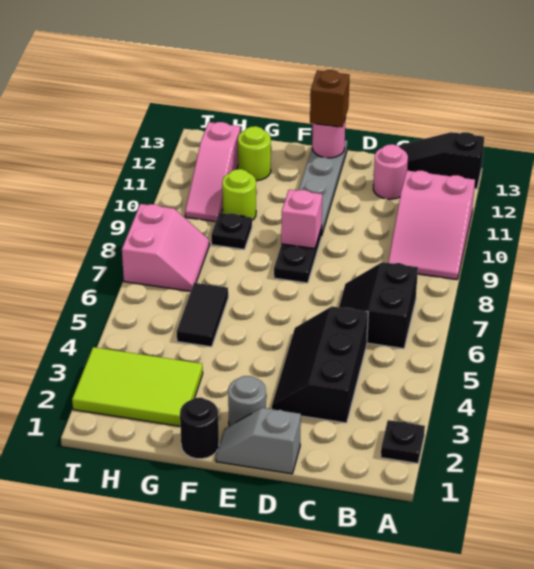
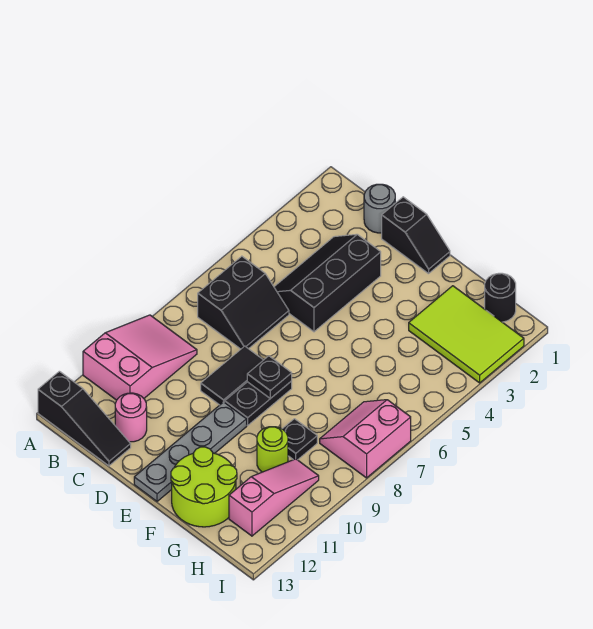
black 1x1 plate [381,420,425,463] -> black 1x1 plate moved to [247,356,292,398]
black 2x3 slope [272,306,368,423] -> black 2x3 slope turned to [274,234,381,332]
grey 1x2 slope [216,408,301,474] -> black 1x2 slope [382,197,450,274]
grey 1x1 round brick [228,376,266,426] -> grey 1x1 round brick moved to [364,184,395,233]
pink 1x1 brick [281,190,322,249] -> none
pink 1x1 round brick [312,121,345,158] -> none
brown 1x1 brick [310,70,350,127] -> none
black 1x1 round brick [180,398,219,459] -> black 1x1 round brick moved to [485,273,516,322]
black 1x2 tile [177,283,228,347] -> black 1x2 tile moved to [201,346,263,405]
lime 1x1 round brick [238,126,271,181] -> lime 2x2 round brick [171,447,237,527]

